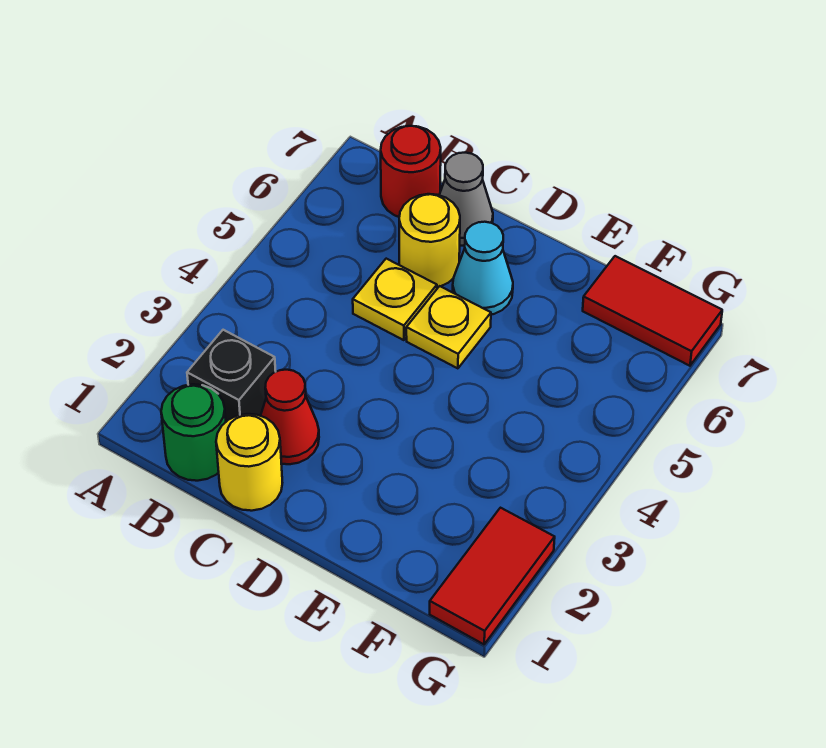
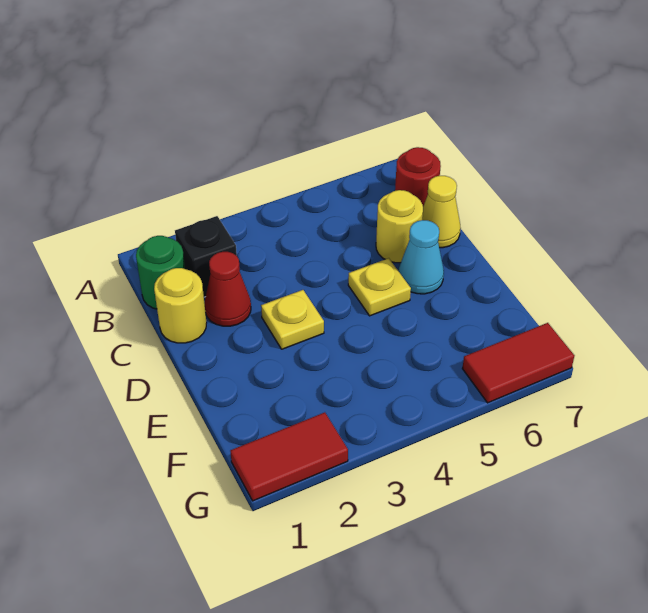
yellow 1x1 plate [353,259,437,340] -> yellow 1x1 plate moved to [261,290,324,349]
grey 1x1 cone [440,153,493,246] -> yellow 1x1 cone [422,176,461,248]
red 1x2 tile [583,256,722,366] -> red 1x2 tile turned to [462,323,574,403]

